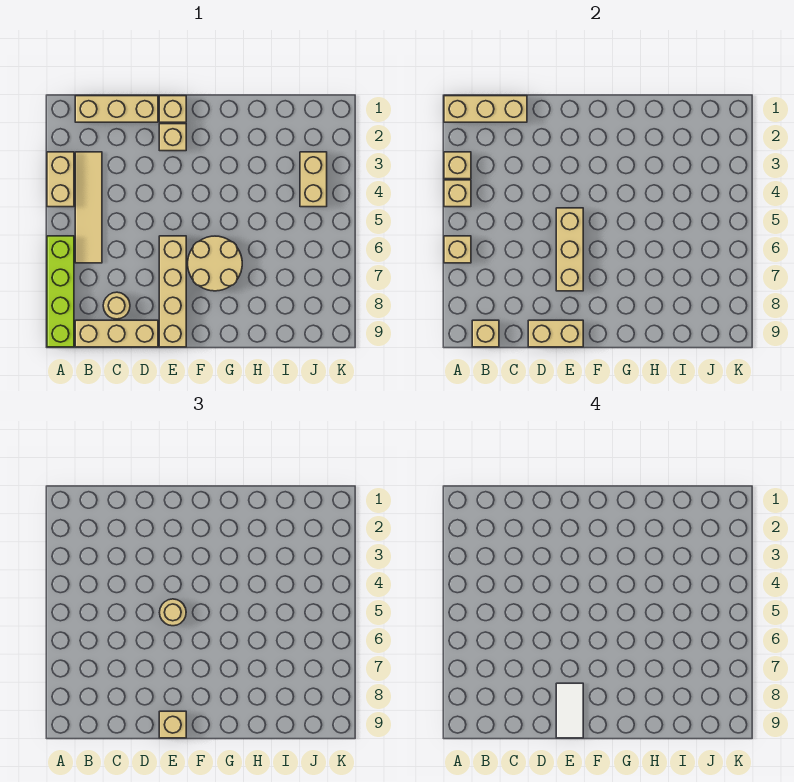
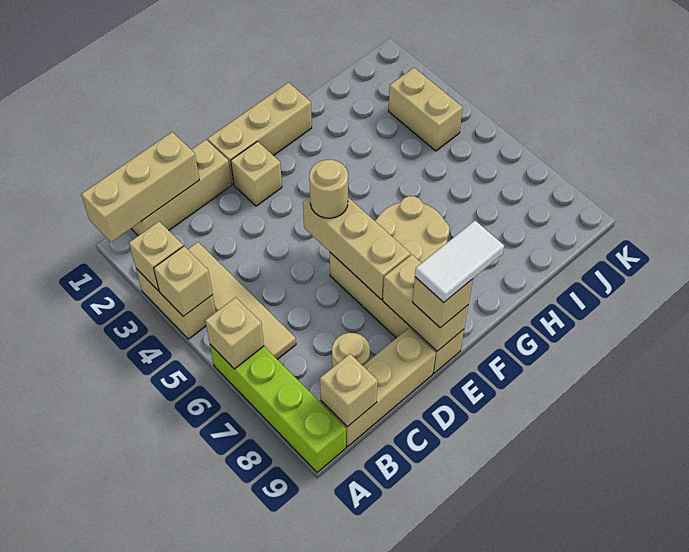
tan 1x2 brick [528,320,583,347] -> tan 1x2 brick turned to [383,255,468,351]
tan 1x1 brick [159,96,186,122] -> tan 1x3 brick [208,83,312,184]
white 1x2 tile [556,683,583,738] -> white 1x2 tile turned to [415,221,504,302]

